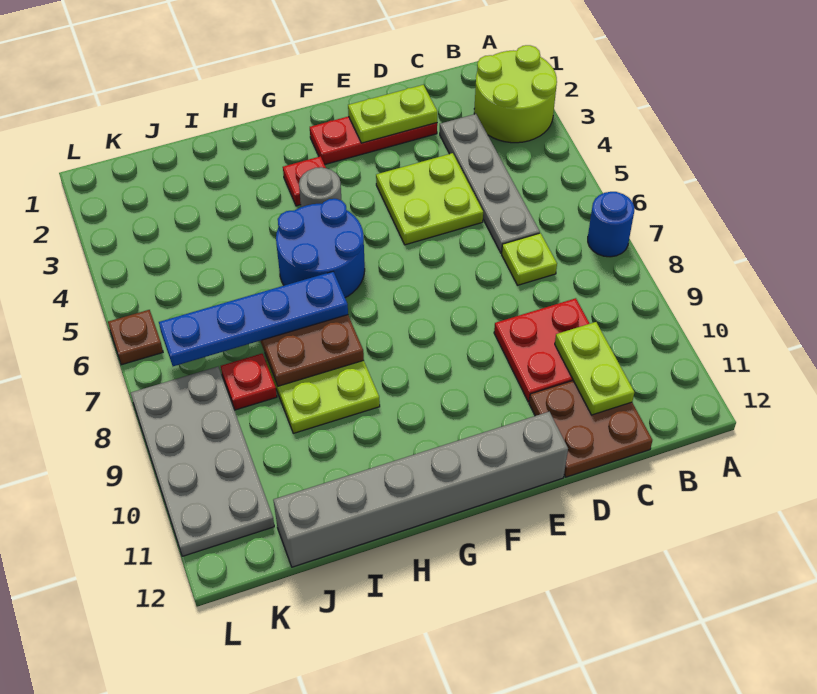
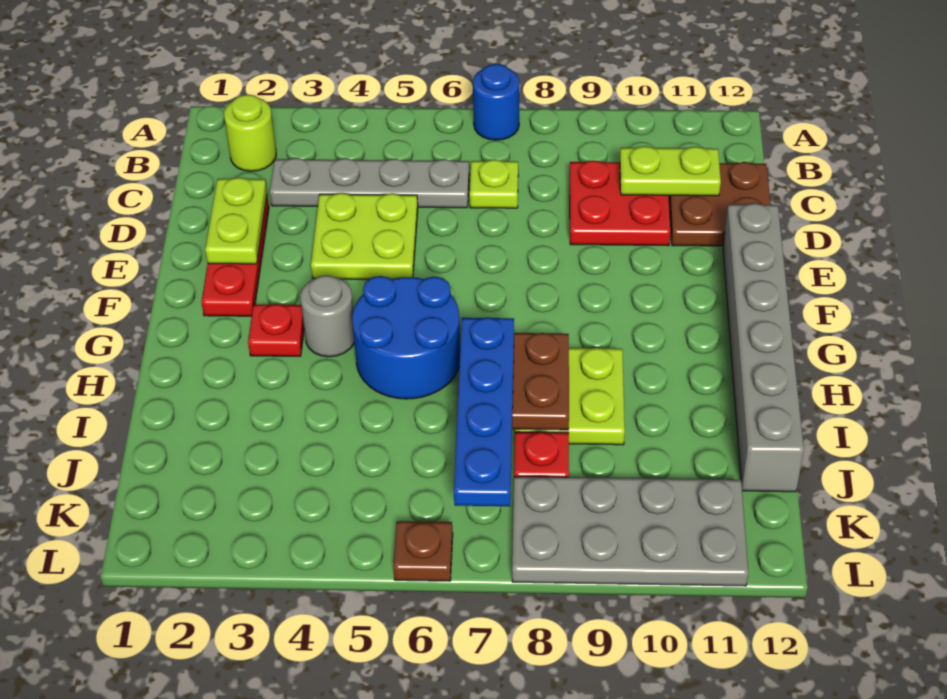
lime 2x2 round brick [474,45,557,143] -> lime 1x1 round brick [224,94,276,171]

